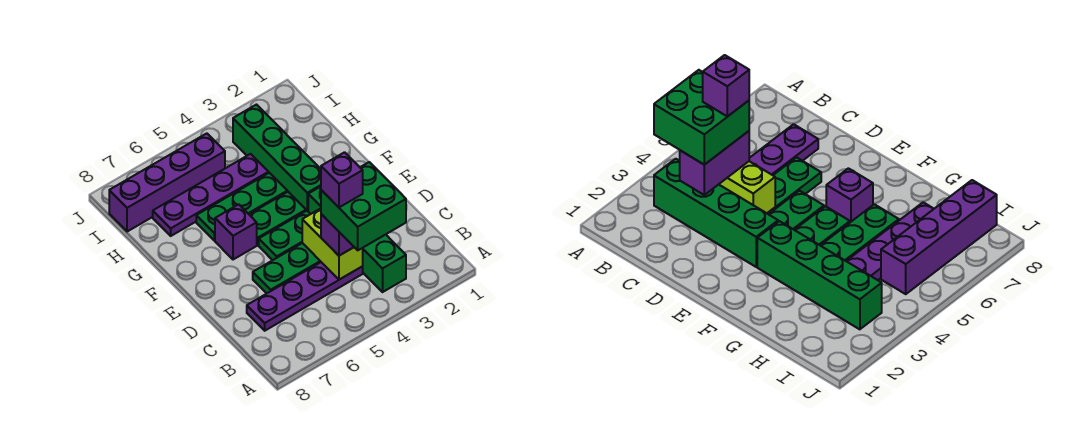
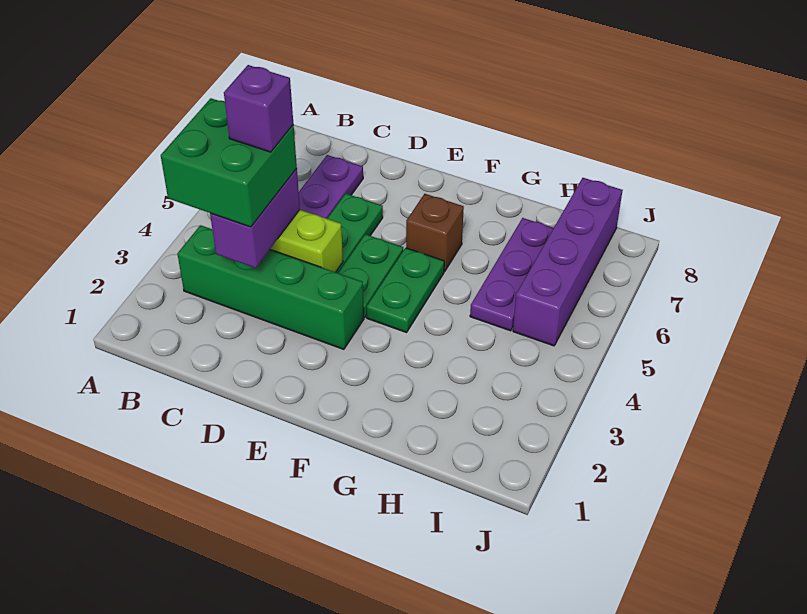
green 1x4 brick [233,105,321,211] -> none
purple 1x1 brick [215,204,257,260] -> brown 1x1 brick [406,194,464,271]
green 1x3 plate [196,173,287,241] -> none
purple 1x4 plate [153,154,269,236] -> purple 1x3 plate [470,218,554,331]

